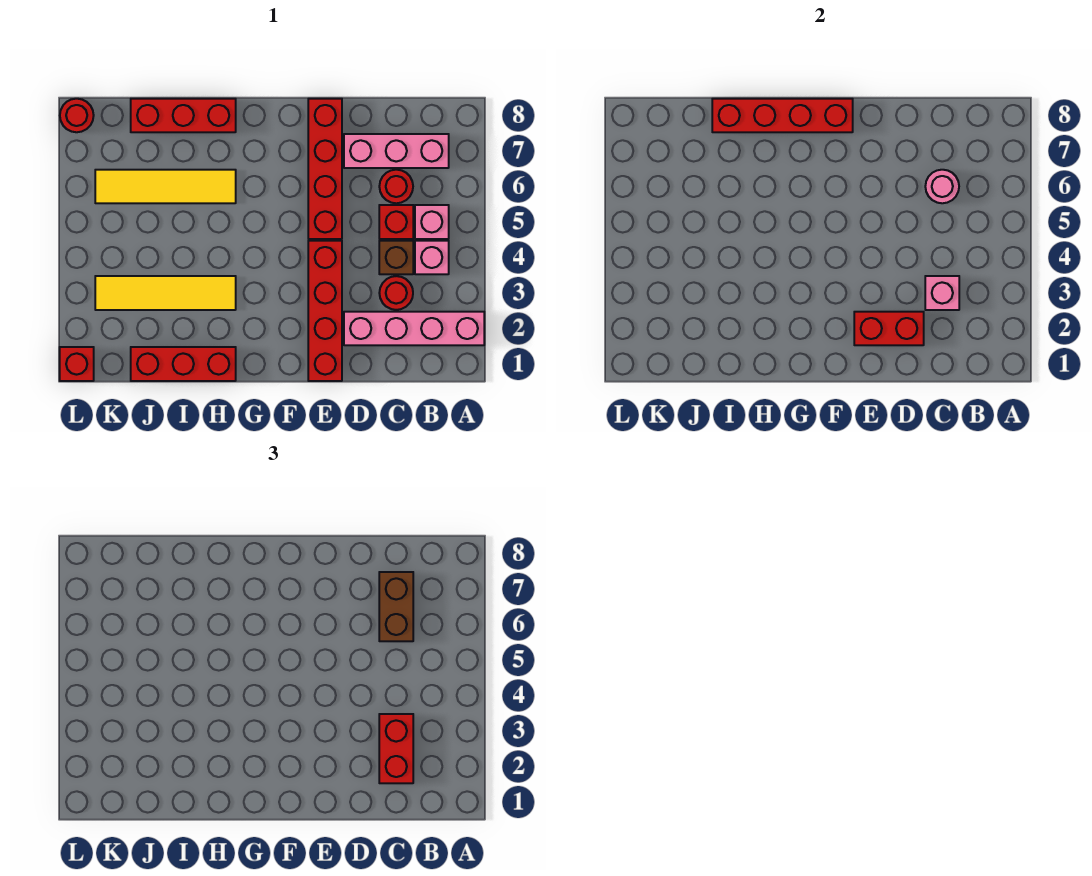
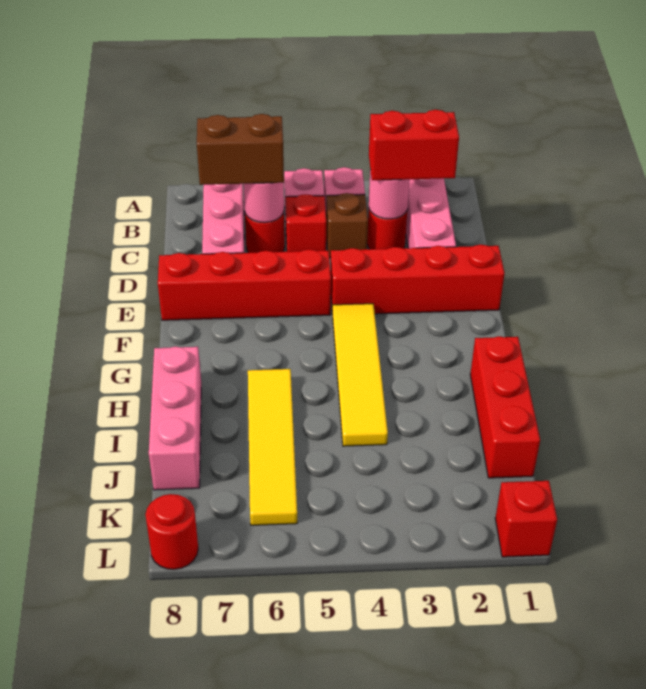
pink 1x1 brick [925,276,959,310] -> pink 1x1 round brick [369,170,410,219]
red 1x2 brick [854,312,924,345] -> none
red 1x4 brick [712,99,853,132] -> none
yellow 1x4 tile [95,276,236,310] -> yellow 1x4 tile moved to [333,304,388,446]
red 1x3 brick [131,99,236,132] -> pink 1x3 brick [149,346,201,490]

